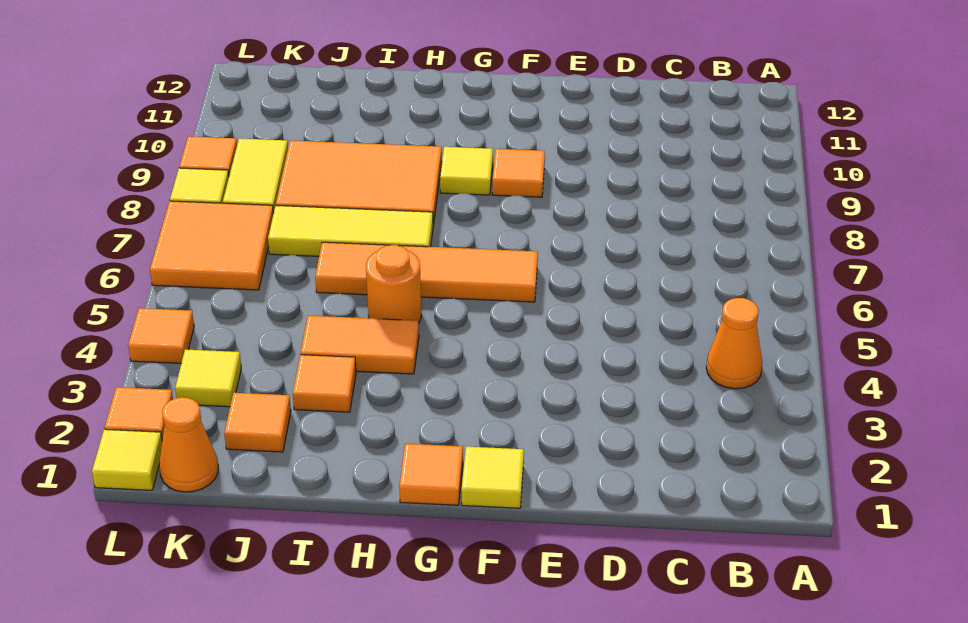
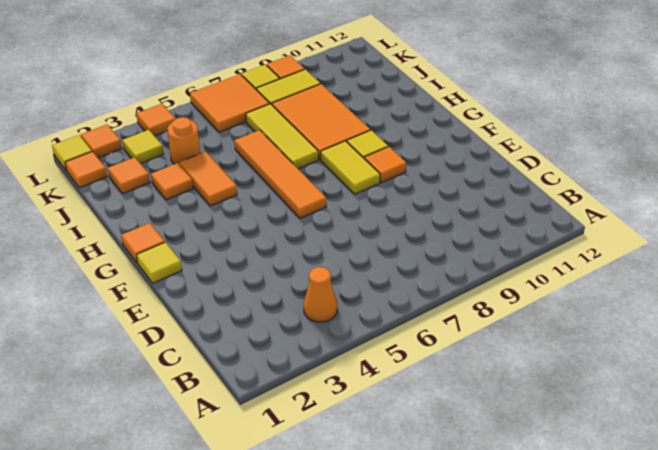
none -> yellow 1x2 tile [321,141,380,194]
orange 1x1 round brick [366,245,421,323] -> orange 1x1 round brick moved to [167,117,200,164]
orange 1x1 cone [159,397,218,492] -> orange 1x1 tile [65,152,107,188]

